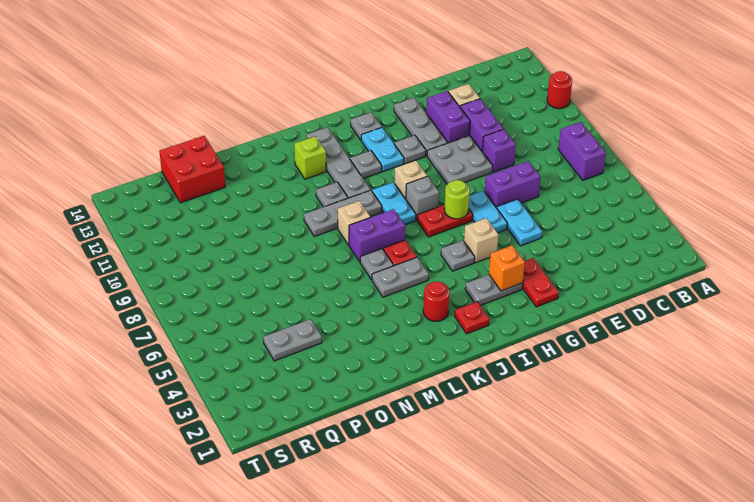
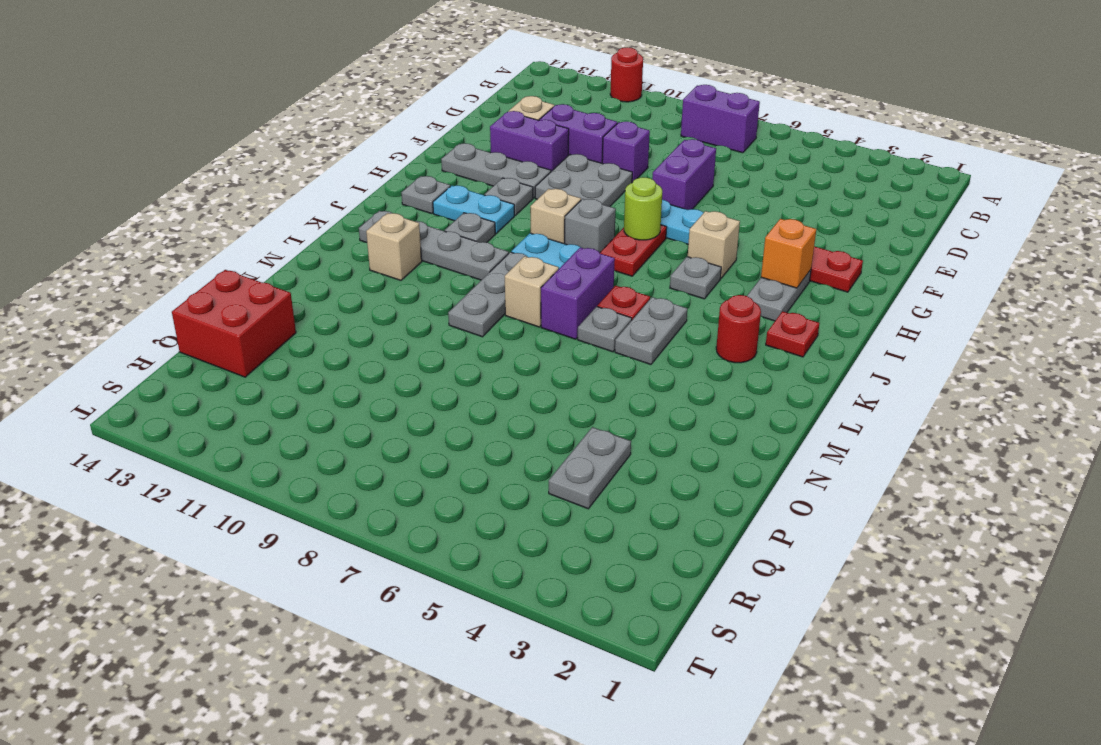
cyan 1x2 plate [497,199,542,246] -> none
grey 1x1 plate [316,182,348,207] -> none
lime 1x1 brick [294,136,326,179] -> tan 1x1 brick [366,213,422,280]

